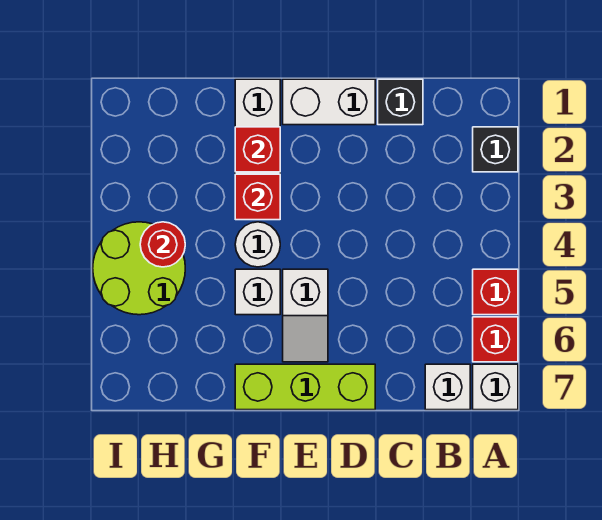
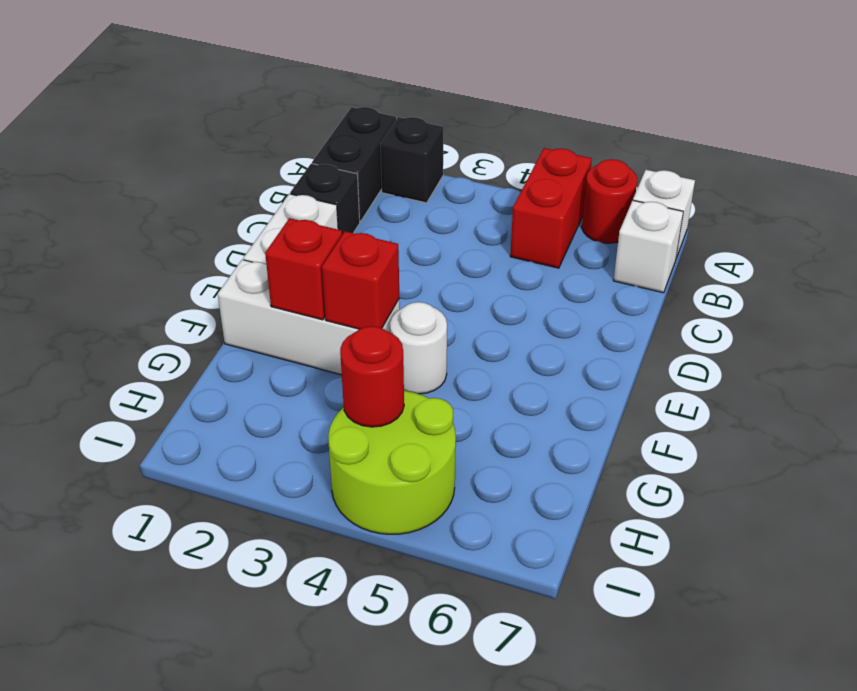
none -> black 1x2 brick [312,107,396,222]
red 1x1 brick [473,269,518,315] -> red 1x2 brick [510,148,592,268]
red 1x1 brick [473,317,518,362] -> red 1x1 round brick [582,159,638,243]
lime 1x3 brick [235,364,375,410] -> none
white 1x2 slope [283,269,328,362] -> none
white 1x1 brick [235,269,280,315] -> none

